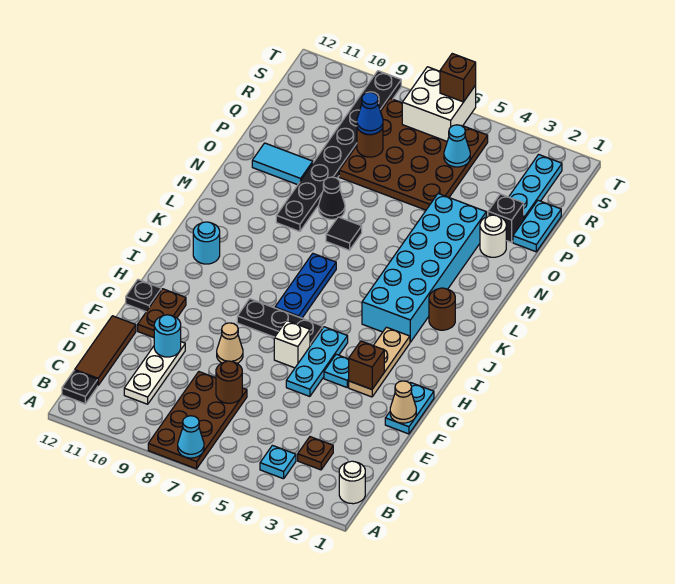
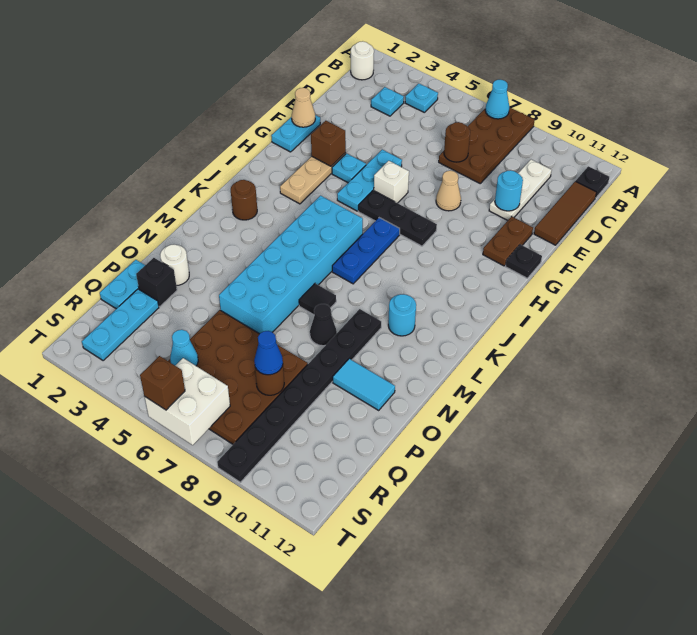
brown 1x1 plate [298,437,333,470] -> cyan 1x1 plate [371,87,404,116]
cyan 2x6 brick [362,193,486,342] -> cyan 2x6 brick moved to [219,196,363,334]
cyan 1x1 round brick [193,222,220,264] -> cyan 1x1 round brick moved to [388,294,416,336]

